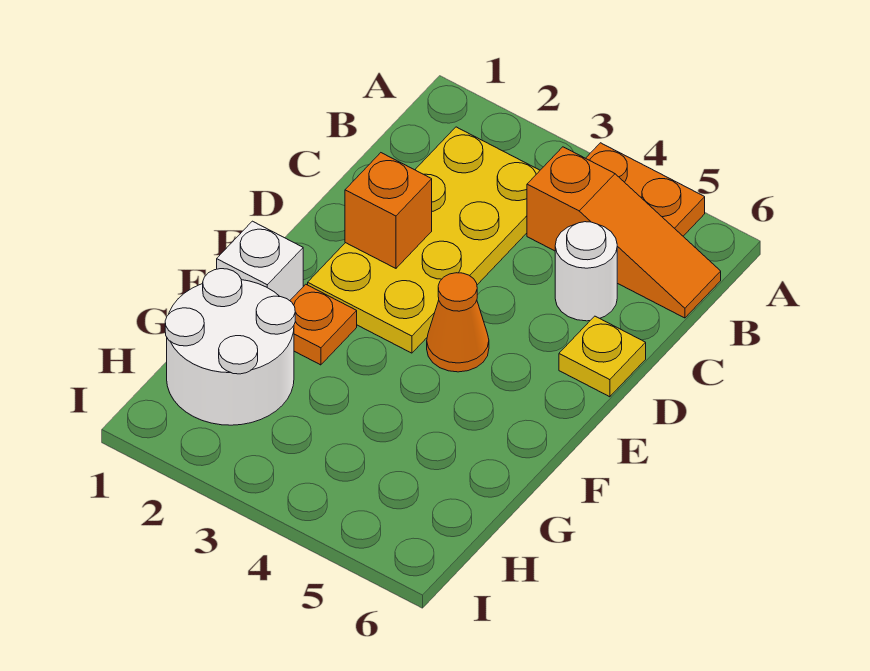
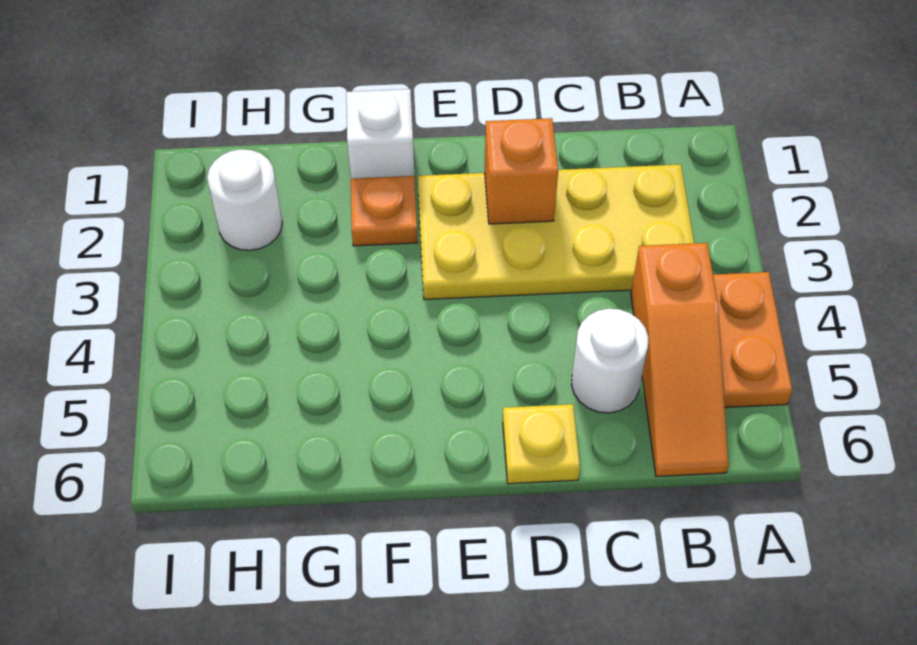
orange 1x1 cone [427,273,489,372] -> none
white 2x2 round brick [165,269,295,425] -> white 1x1 round brick [207,149,282,250]

